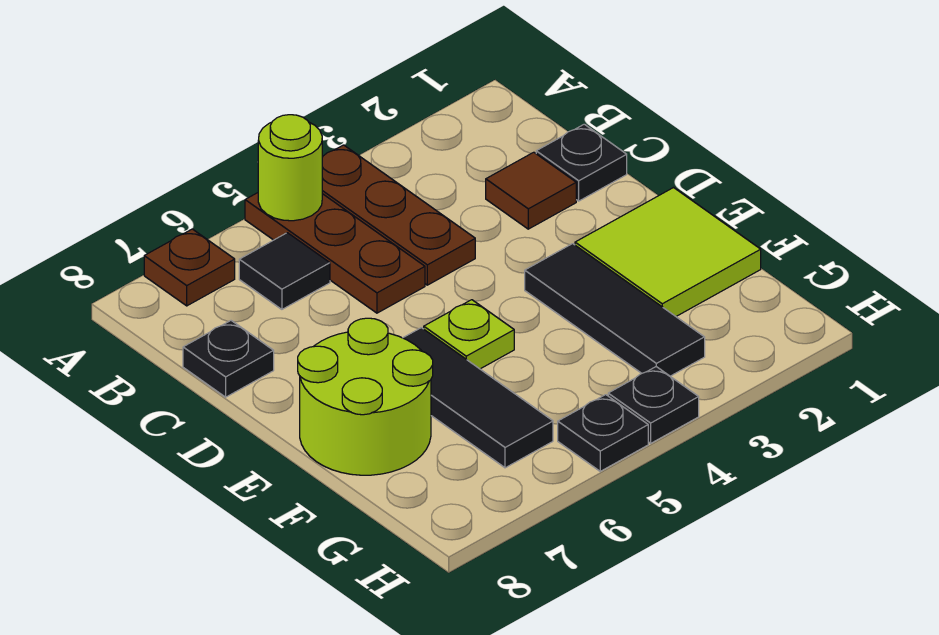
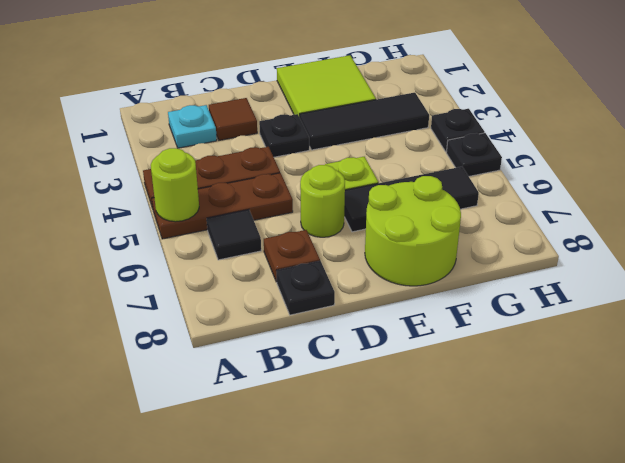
brown 1x1 plate [144,229,235,306] -> brown 1x1 plate moved to [264,230,320,282]
none -> cyan 1x1 plate [168,105,217,148]
black 1x1 plate [536,124,627,201] -> black 1x1 plate moved to [259,114,309,157]
none -> lime 1x1 round brick [300,165,345,237]

